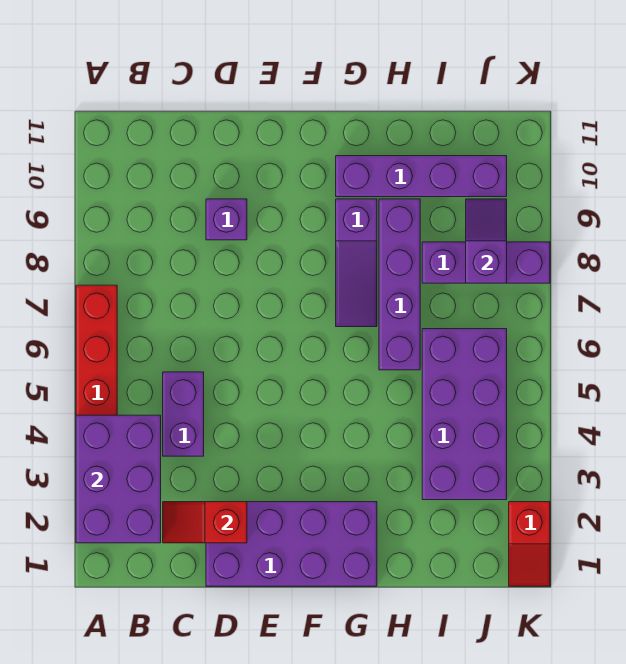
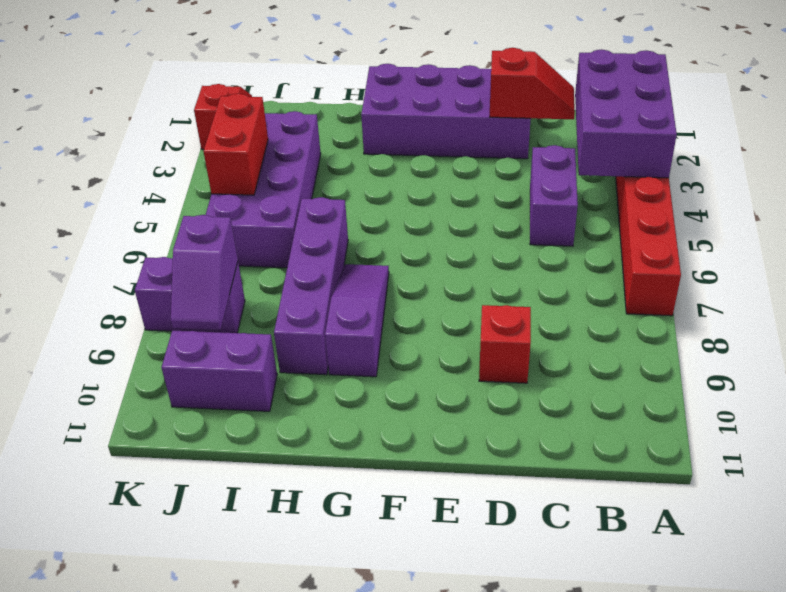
purple 1x1 brick [206,199,247,240] -> red 1x1 brick [479,305,531,383]
purple 1x4 brick [336,156,507,197] -> purple 1x2 brick [161,330,277,411]
purple 1x3 brick [422,242,550,283] -> purple 1x2 brick [135,257,245,333]
none -> red 1x2 brick [204,94,268,195]

